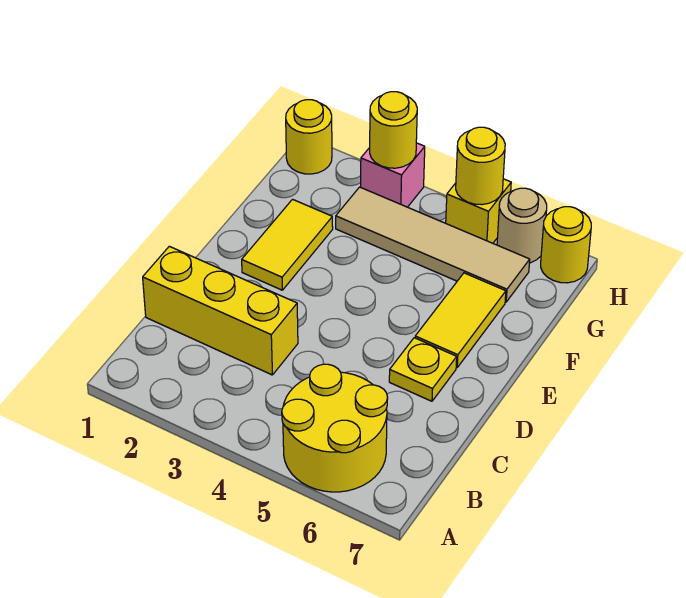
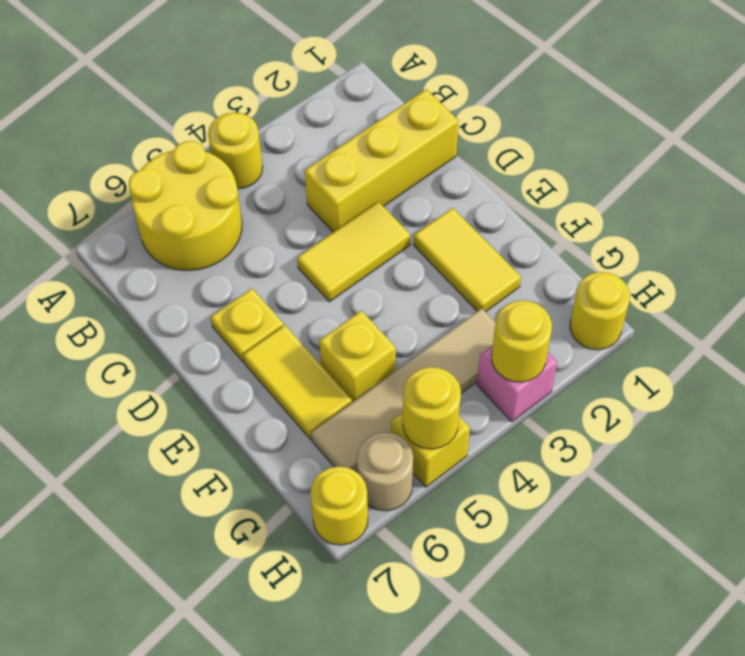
none -> yellow 1x1 round brick [208,112,263,189]
none -> yellow 1x2 tile [297,202,410,302]
none -> yellow 1x1 brick [319,311,396,402]

